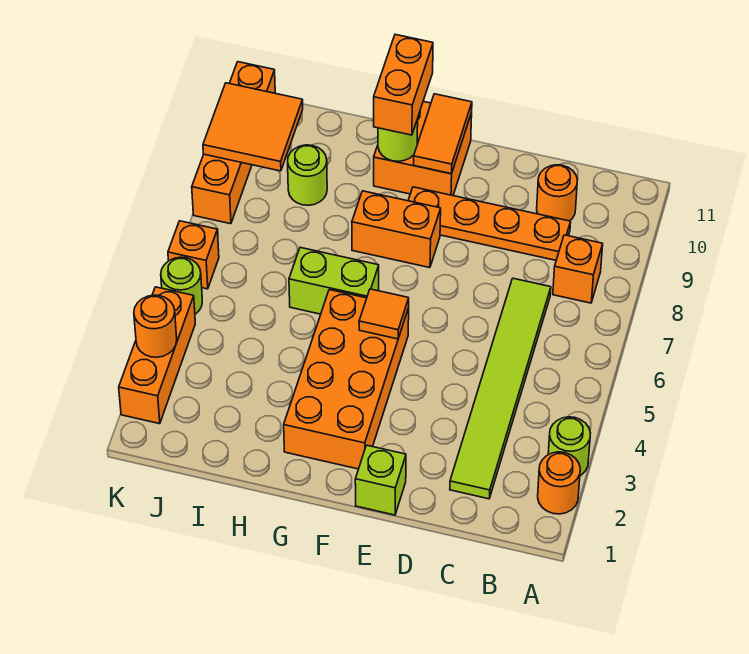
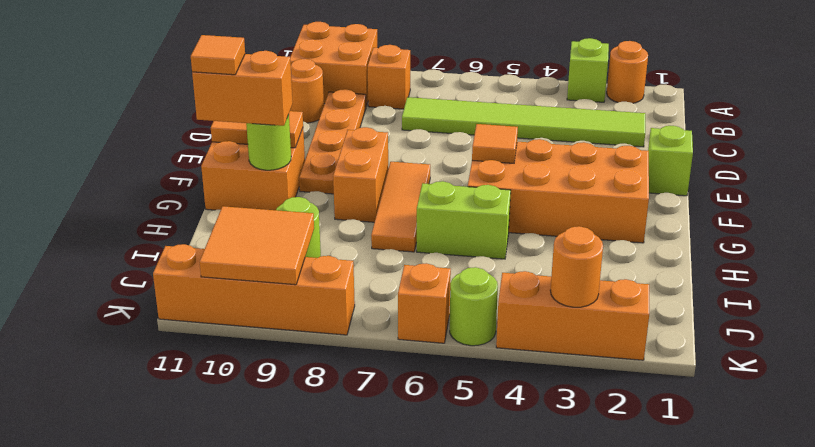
lime 1x1 round brick [548,417,591,476] -> lime 1x1 brick [567,38,609,102]
none -> orange 2x2 brick [290,22,377,106]
none -> orange 1x3 tile [371,162,430,252]
lime 1x2 brick [289,248,379,314] -> lime 1x2 brick turned to [417,181,511,259]
none -> orange 1x1 tile [191,35,245,75]

